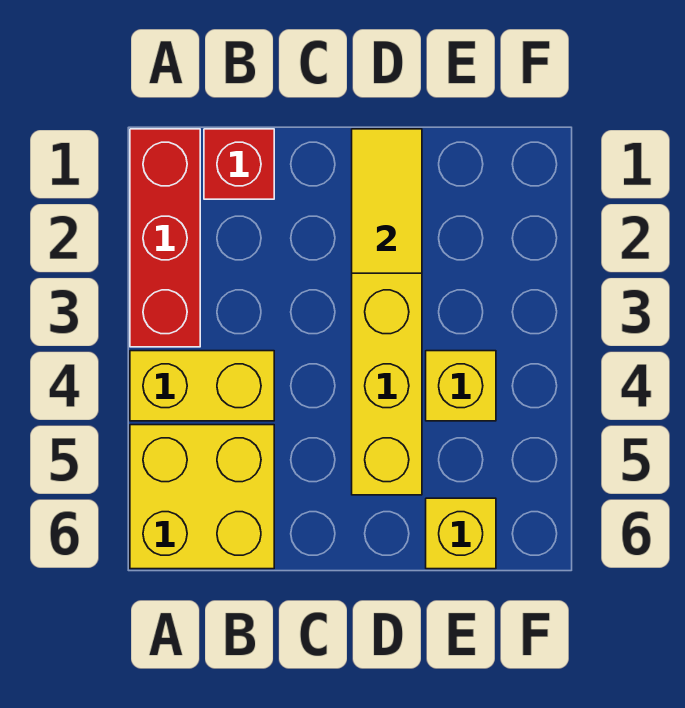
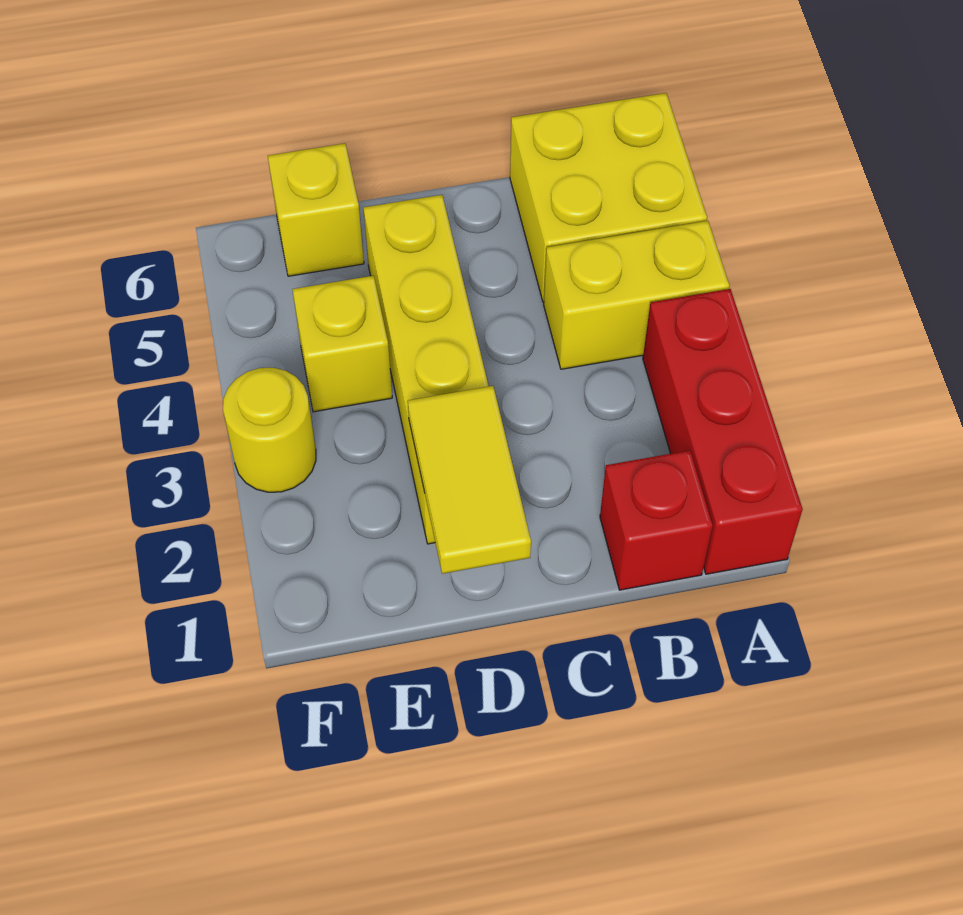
none -> yellow 1x1 round brick [223,368,316,492]

